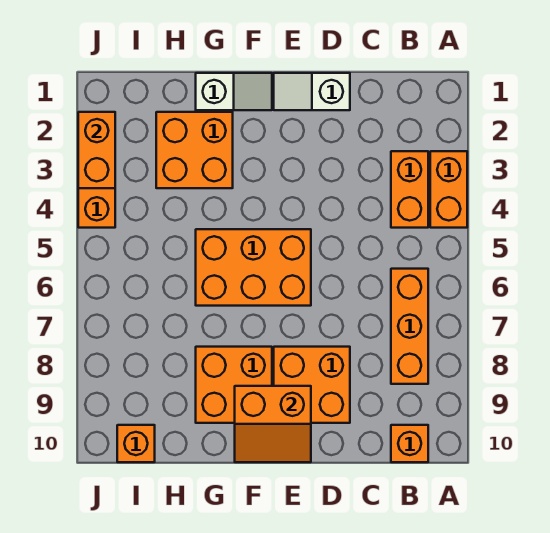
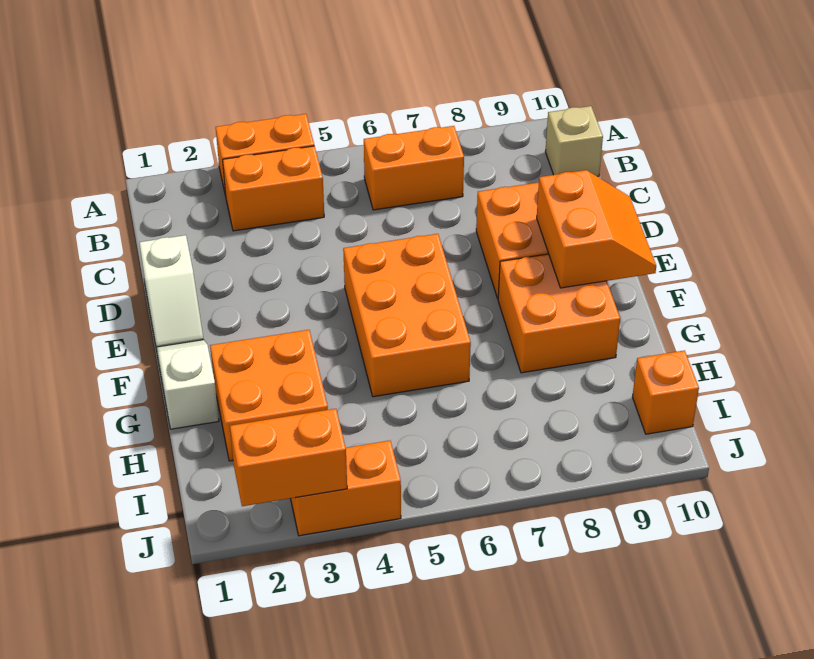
orange 1x3 brick [391,269,428,384] -> orange 1x2 brick [364,126,464,210]
orange 1x1 brick [391,425,428,462] -> tan 1x1 brick [545,106,603,176]

